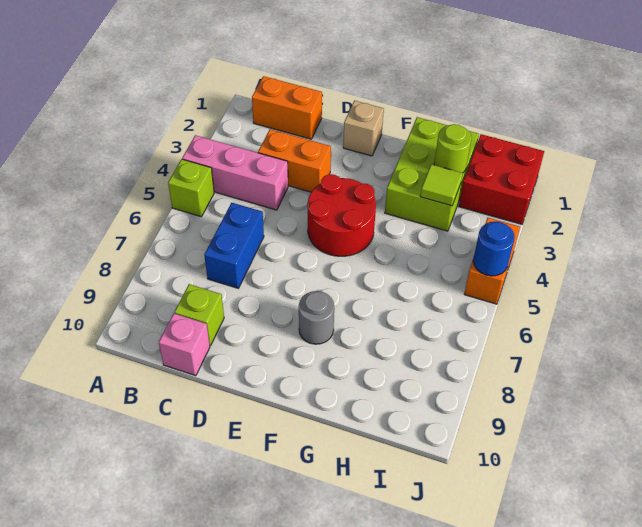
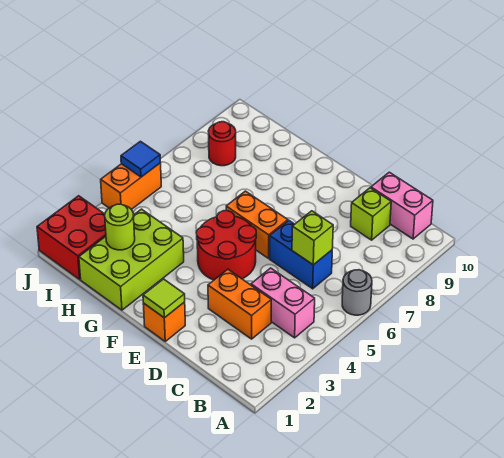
pink 1x3 brick [182,135,288,210] -> pink 1x2 brick [251,268,315,338]
lime 1x1 brick [168,159,214,217] -> lime 1x1 brick moved to [292,211,333,265]
orange 1x2 brick [252,76,322,139] -> orange 1x2 brick moved to [226,191,288,258]
blue 1x2 brick [204,203,264,288] -> blue 1x2 brick turned to [270,221,332,289]
pink 1x1 brick [159,313,210,376] -> pink 1x2 brick [371,172,433,239]
tan 1x1 brick [343,101,384,156] -> orange 1x1 brick [143,302,185,341]
grey 1x1 round brick [299,291,334,344] -> grey 1x1 round brick moved to [342,270,372,315]
lime 1x1 tile [420,164,463,206] -> lime 1x1 tile moved to [143,279,185,318]
none -> red 1x1 round brick [208,122,236,166]
blue 1x1 round brick [473,222,515,276] -> blue 1x1 tile [121,141,161,177]

